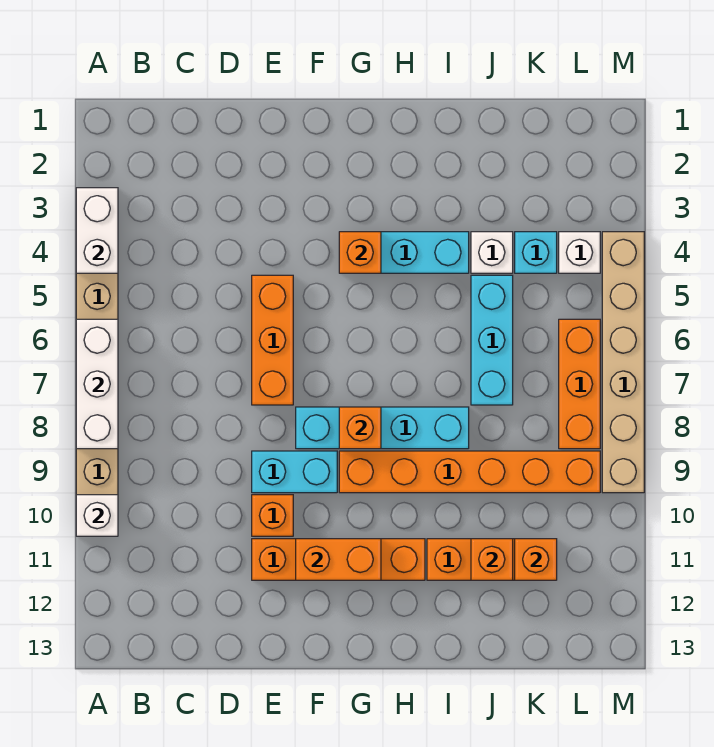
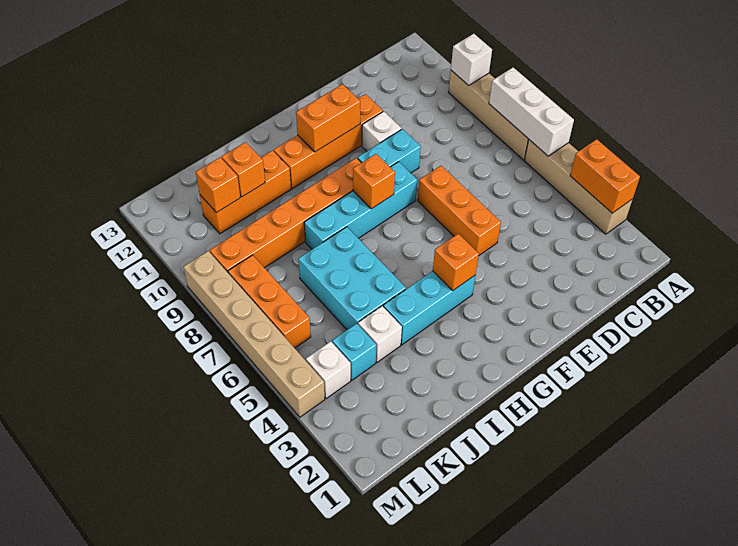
white 1x2 brick [76,188,118,273] -> orange 1x2 brick [570,139,640,213]
orange 1x1 brick [252,495,293,536] -> white 1x1 brick [362,111,402,151]
cyan 1x3 brick [471,275,513,405] -> cyan 2x3 brick [298,227,406,330]

